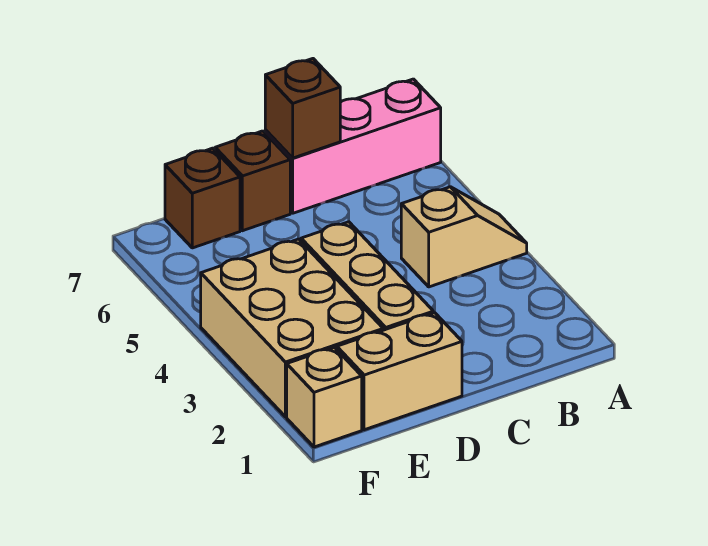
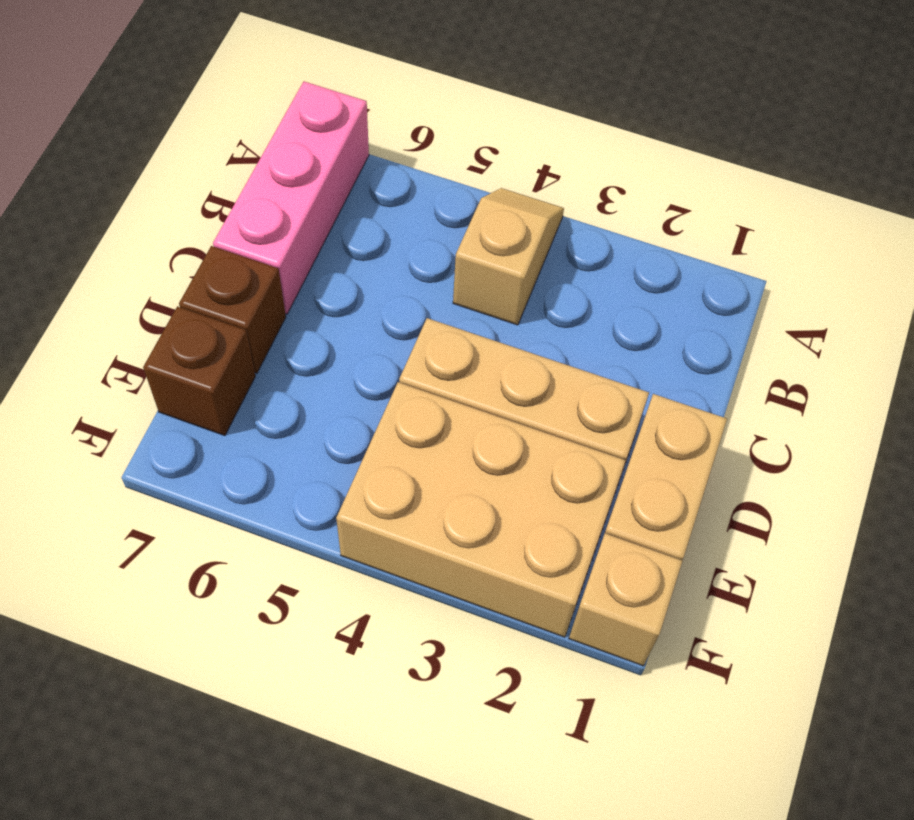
brown 1x1 brick [265,59,340,158] -> none

